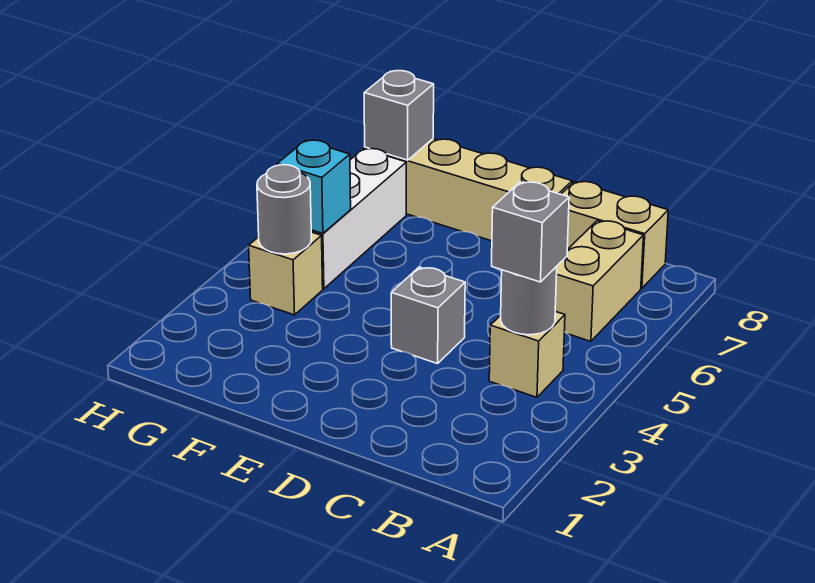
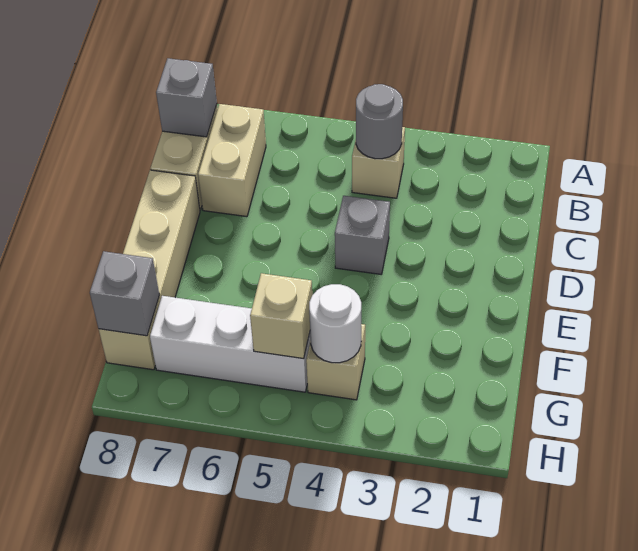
grey 1x1 brick [492,182,569,282] -> grey 1x1 brick moved to [156,58,217,137]
tan 1x2 brick [555,221,644,341] -> tan 1x2 brick turned to [198,104,266,217]
grey 1x1 round brick [257,165,311,254] -> white 1x1 round brick [309,284,361,363]
cyan 1x1 brick [277,140,351,234] -> tan 1x1 brick [250,273,312,359]

